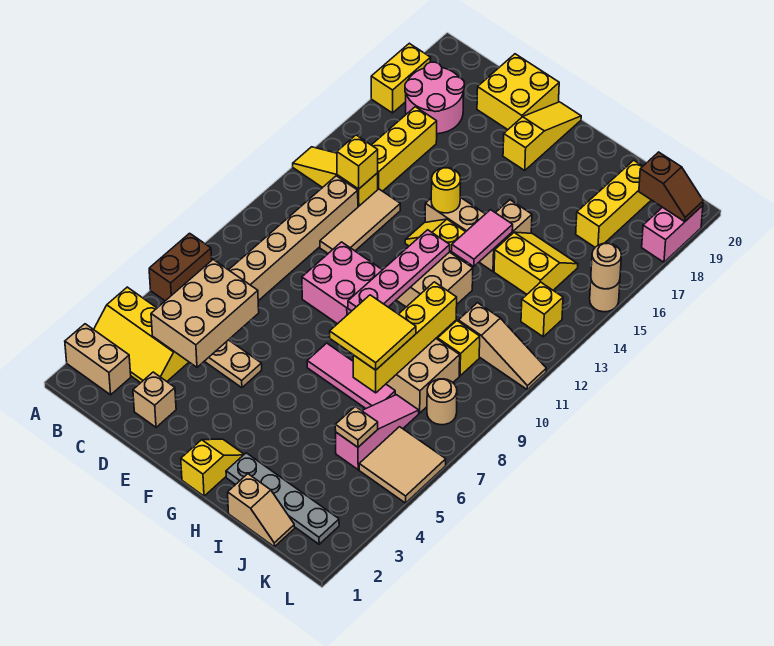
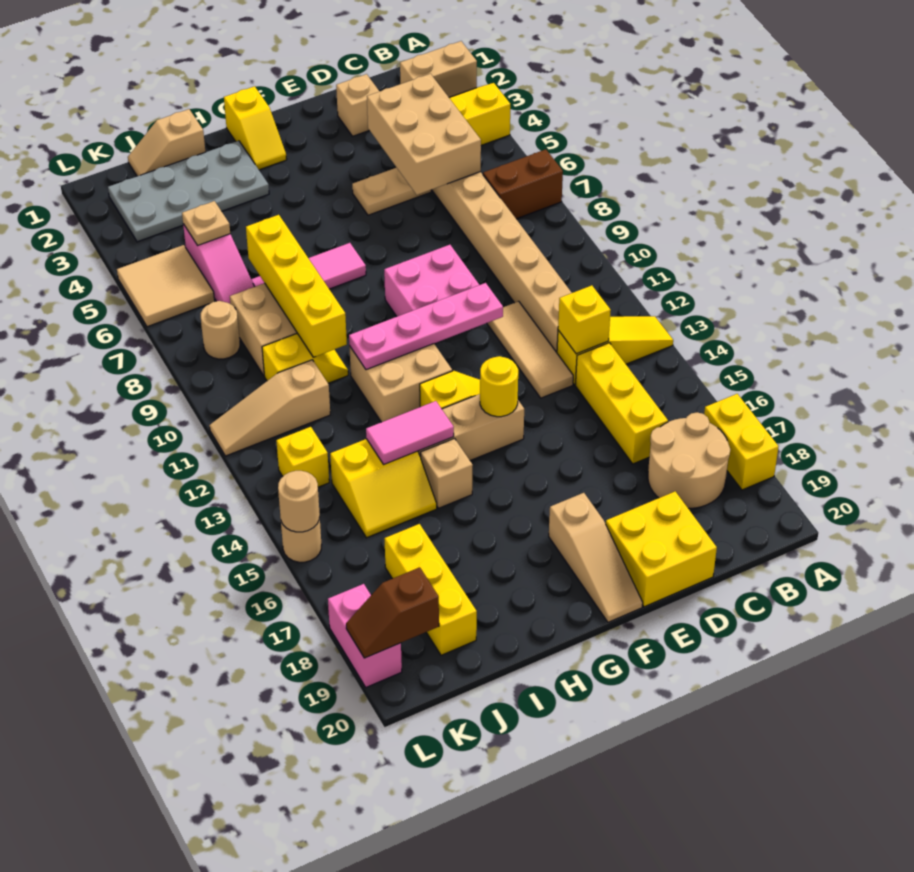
brown 1x2 brick [149,233,212,301] -> brown 1x2 brick turned to [483,149,563,219]
pink 2x2 round brick [405,62,464,134] -> tan 2x2 round brick [648,412,730,508]
yellow 1x3 slope [503,102,581,170] -> tan 1x3 slope [549,493,643,622]
pink 1x4 plate [348,230,450,311] -> pink 1x4 plate turned to [349,283,503,370]
grey 1x4 plate [226,453,339,544] -> grey 2x4 plate [108,141,269,242]
yellow 2x2 tile [330,295,416,370] -> none
pink 1x2 tile [452,210,513,267] -> pink 1x2 tile turned to [366,401,454,464]

